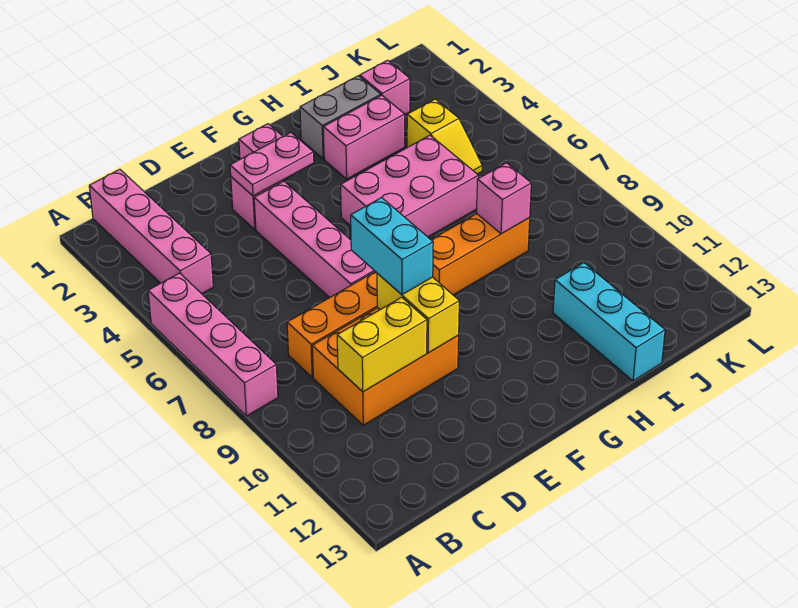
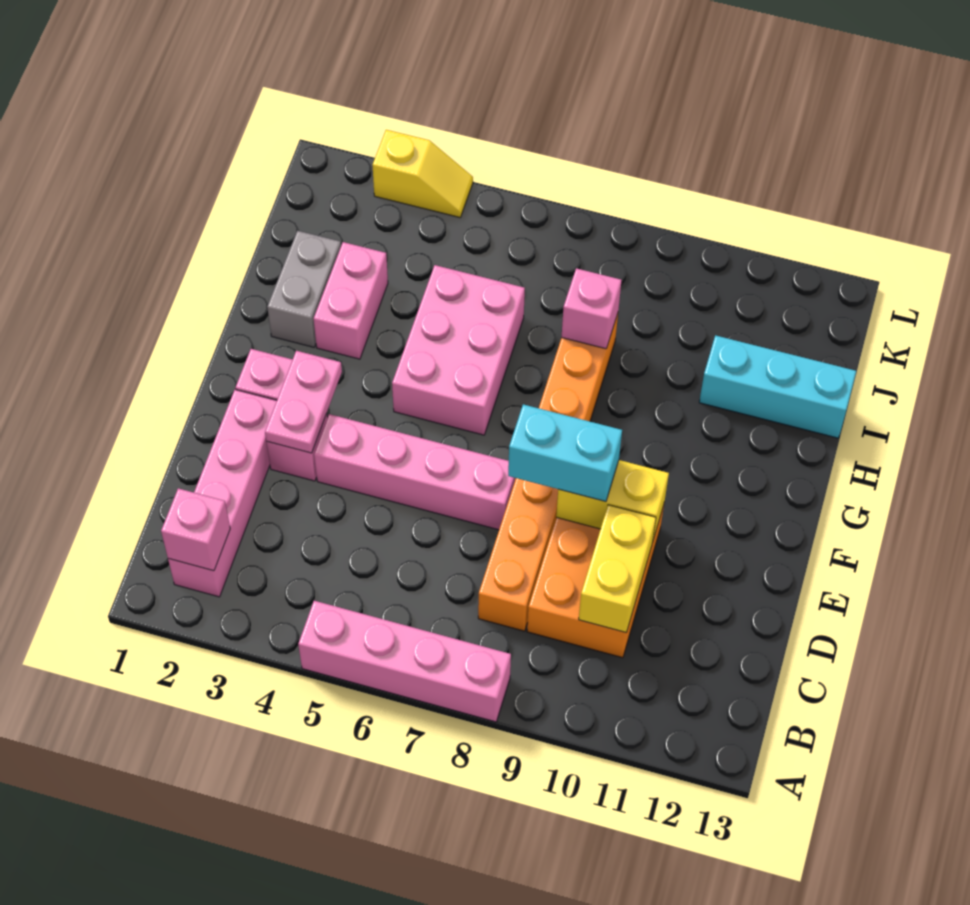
pink 1x4 brick [89,169,213,294] -> pink 1x4 brick turned to [168,390,277,597]
pink 1x1 brick [360,60,410,114] -> pink 1x1 brick moved to [161,488,230,571]
yellow 1x2 slope [407,99,482,174] -> yellow 1x2 slope moved to [372,130,473,217]

